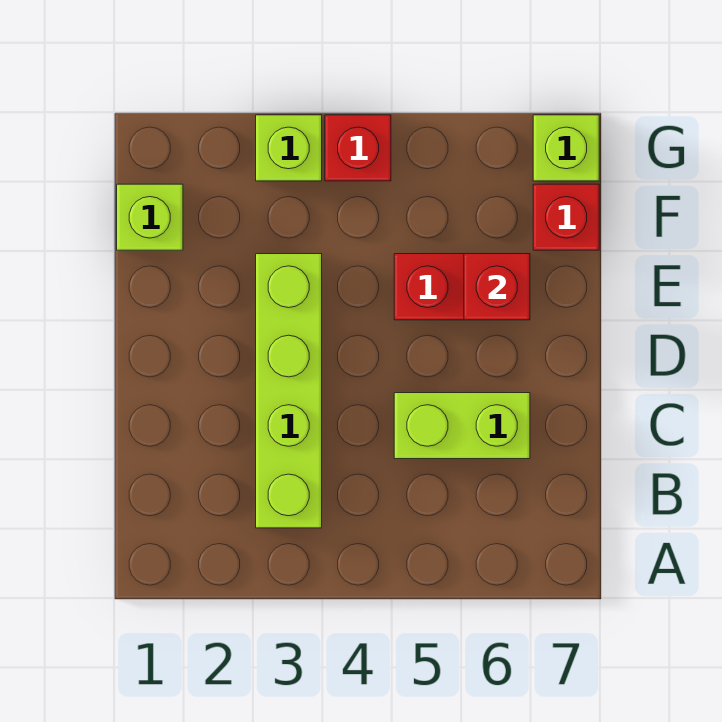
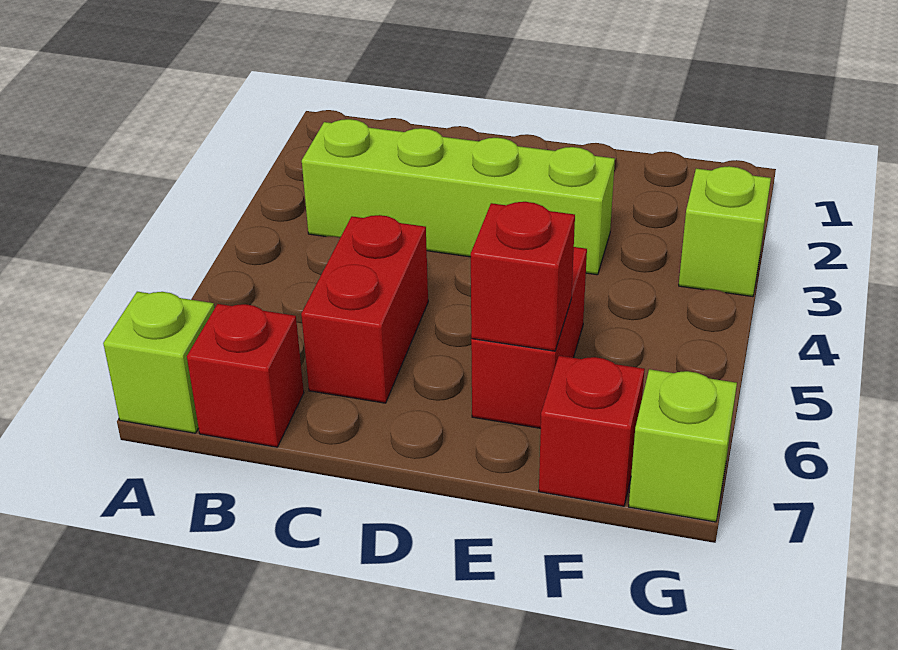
lime 1x2 brick [394,393,530,459] -> red 1x2 brick [301,215,428,403]
lime 1x1 brick [117,184,183,250] -> lime 1x1 brick moved to [103,292,215,433]
red 1x1 brick [325,115,391,181] -> red 1x1 brick moved to [187,304,304,447]

